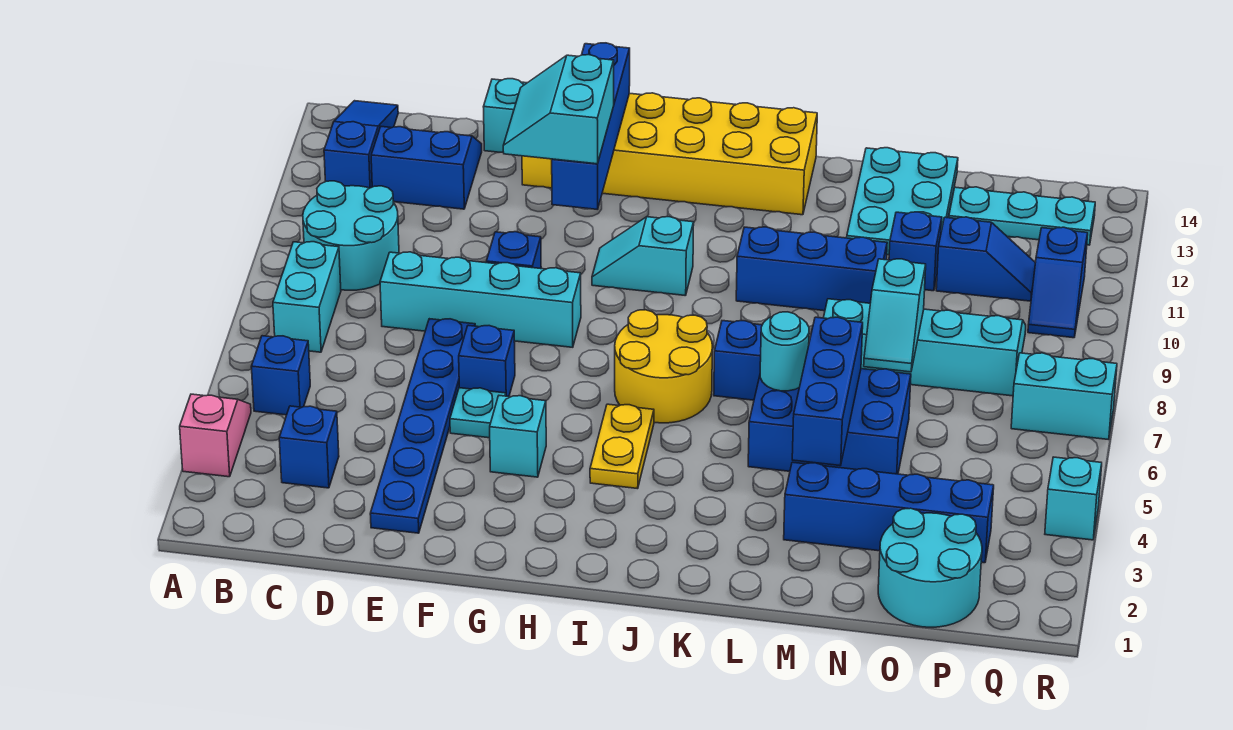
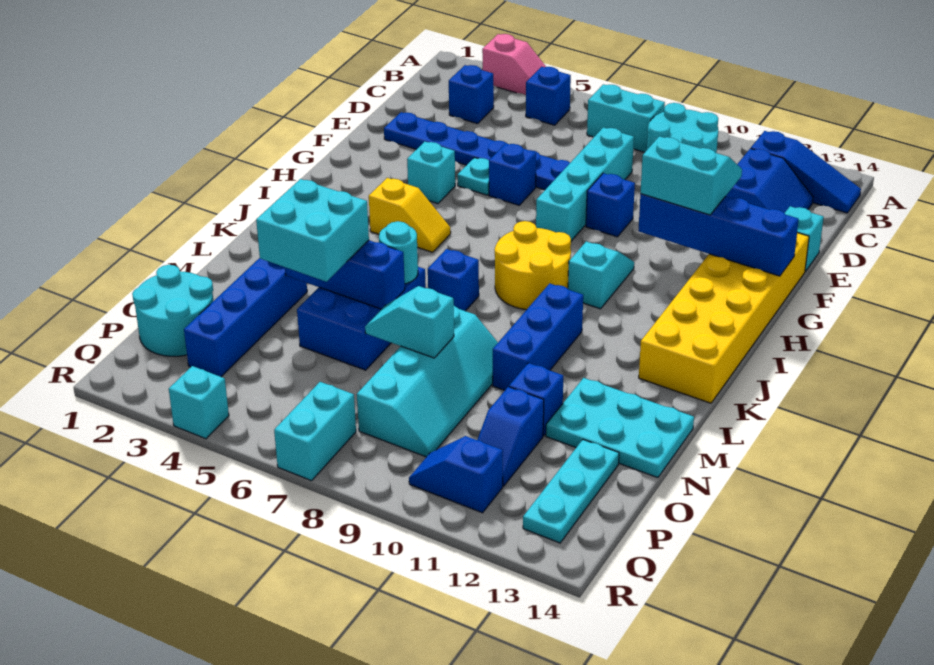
yellow 1x2 plate [590,404,654,489] -> yellow 1x2 slope [369,178,451,252]
yellow 2x2 round brick [615,310,712,423] -> yellow 2x2 round brick moved to [495,221,571,310]
none -> cyan 2x2 brick [256,179,369,282]

